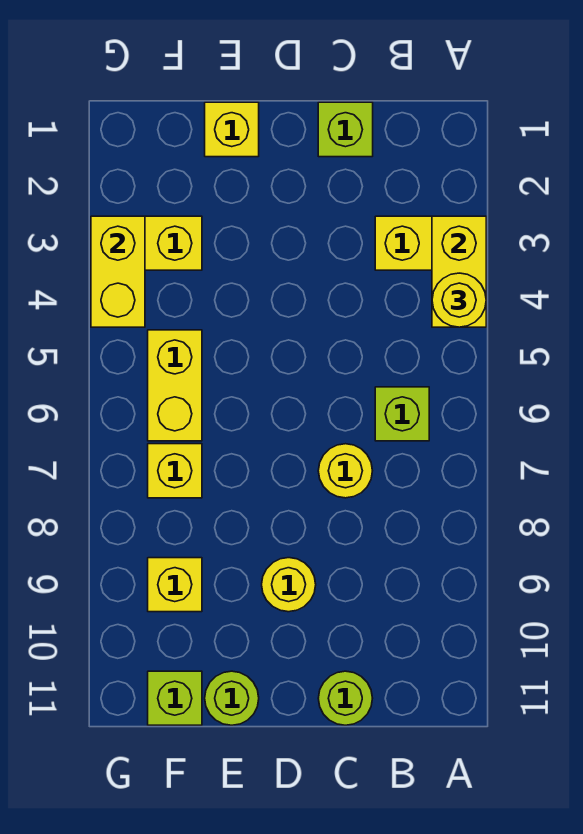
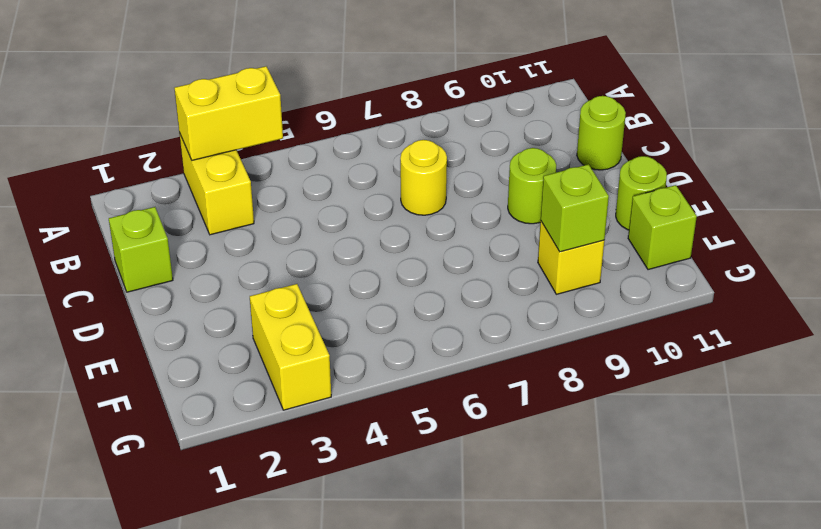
yellow 1x1 round brick [432,273,486,327] -> none
lime 1x1 brick [375,387,429,441] -> lime 1x1 brick moved to [541,164,609,252]
yellow 1x1 round brick [262,558,316,612] -> lime 1x1 round brick [508,148,556,224]
yellow 1x1 brick [205,102,259,157] -> none
yellow 1x2 brick [148,330,202,441] -> none
yellow 1x1 brick [148,444,202,498] -> none
yellow 1x2 brick [91,216,145,327] -> none

